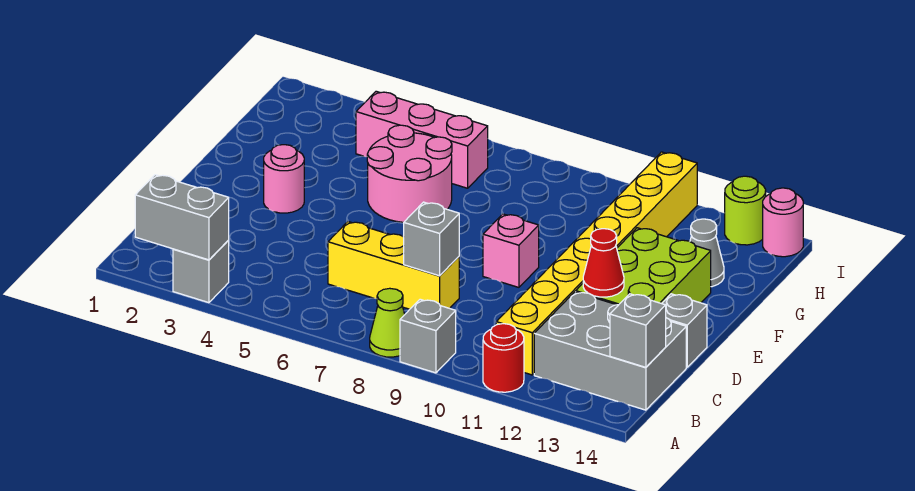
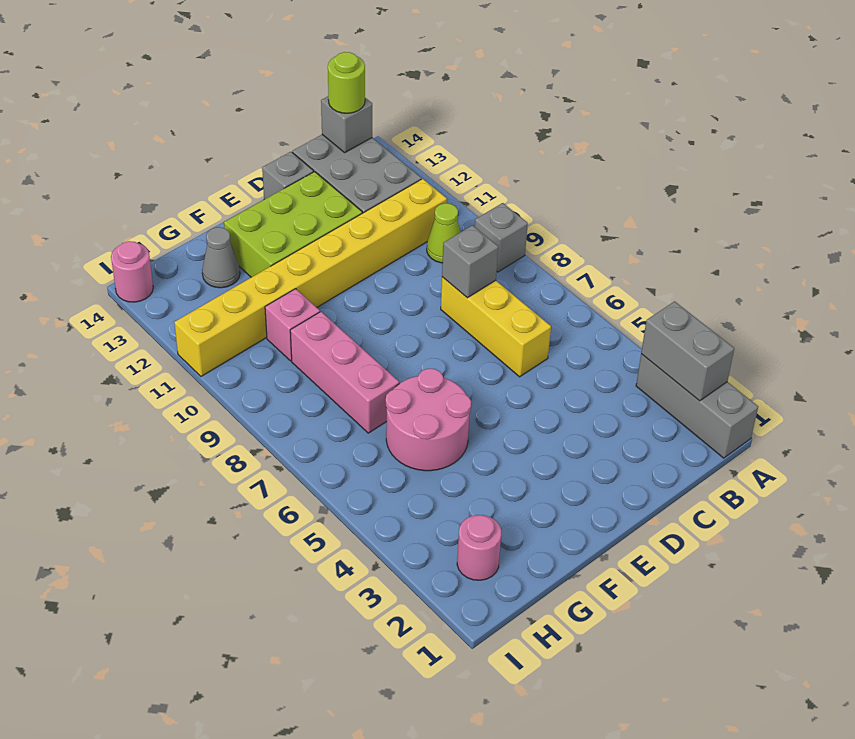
grey 1x1 brick [173,240,229,303] -> grey 1x3 brick [636,354,758,458]
lime 1x1 cone [370,288,405,357] -> lime 1x1 cone moved to [427,203,460,263]
red 1x1 round brick [483,324,524,392] -> none
red 1x1 cone [583,229,624,297] -> none
pink 1x1 round brick [264,145,304,213] -> pink 1x1 round brick moved to [457,515,501,580]
pink 1x1 brick [483,214,539,287] -> pink 1x1 brick moved to [265,289,320,361]
pink 1x3 brick [356,91,488,188] -> pink 1x3 brick moved to [290,312,399,433]
lime 1x1 round brick [725,176,766,245] -> lime 1x1 round brick moved to [328,52,365,113]

